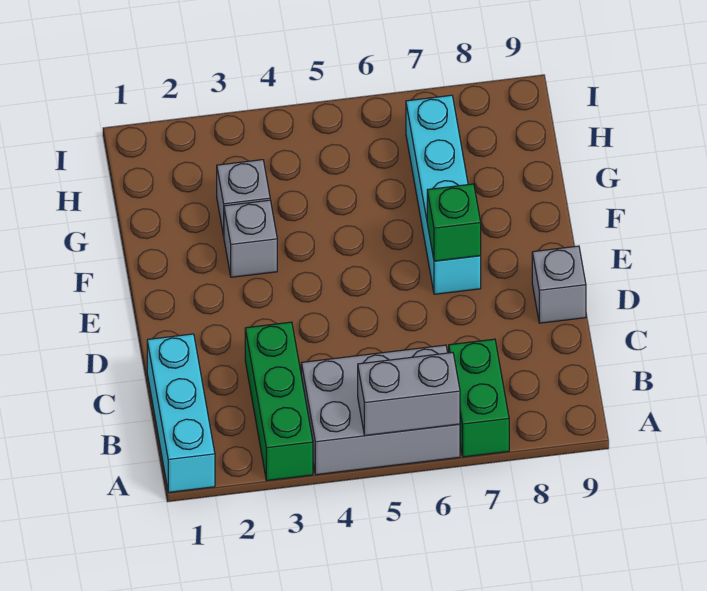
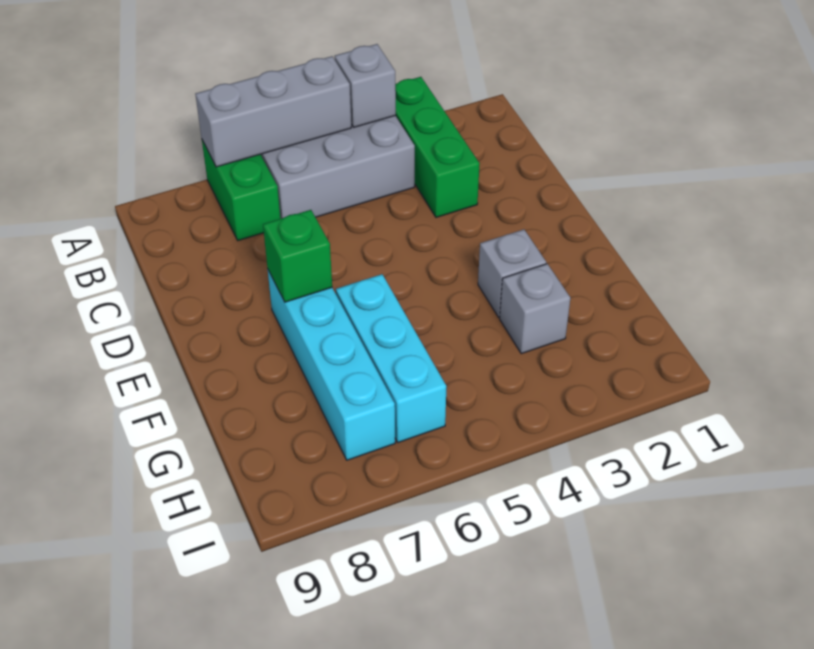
cyan 1x3 brick [147,334,215,492] -> cyan 1x3 brick moved to [336,274,447,442]
grey 1x2 brick [358,353,460,435] -> grey 1x3 brick [195,56,351,167]
grey 1x1 brick [532,246,586,323] -> grey 1x1 brick moved to [335,44,396,127]

